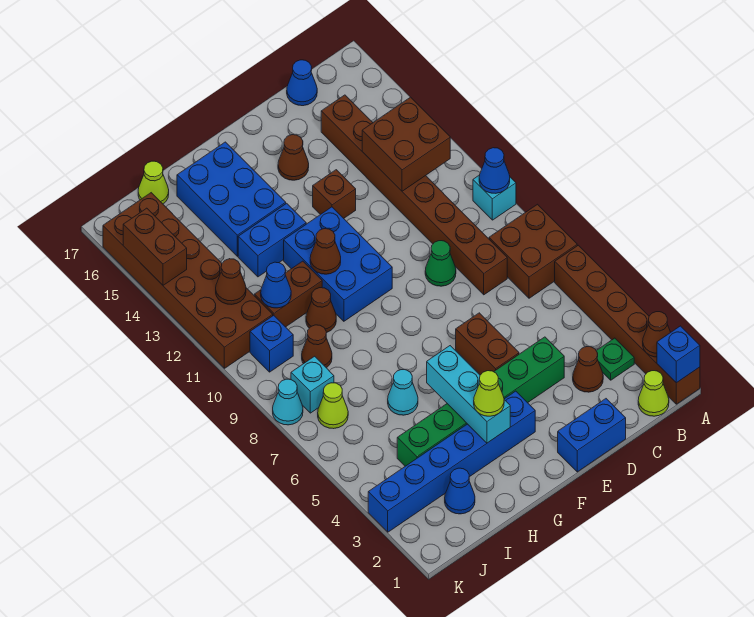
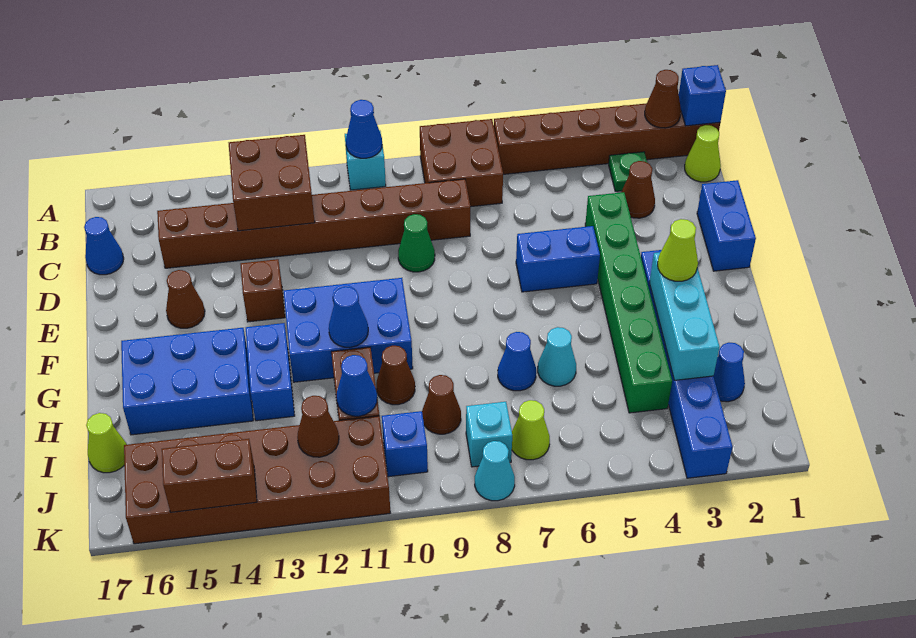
brown 1x2 brick [456,313,519,375] -> blue 1x2 brick [516,226,600,292]
cyan 1x3 brick [427,346,510,443] -> cyan 1x3 brick turned to [650,252,720,380]
brown 1x1 cone [310,229,341,274] -> blue 1x1 cone [329,287,368,347]
none -> blue 1x1 cone [498,332,536,391]

